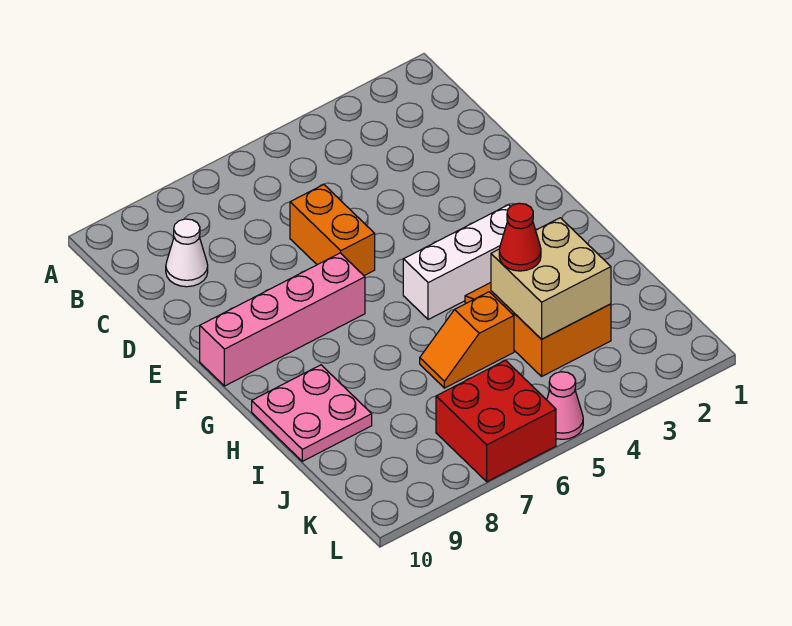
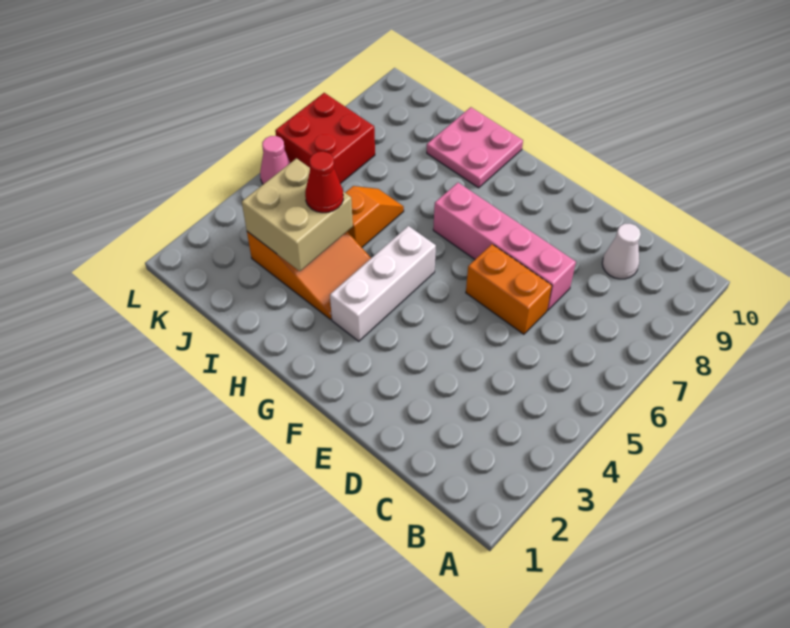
pink 1x4 brick [200,253,365,386] -> pink 1x4 brick turned to [433,183,576,310]

